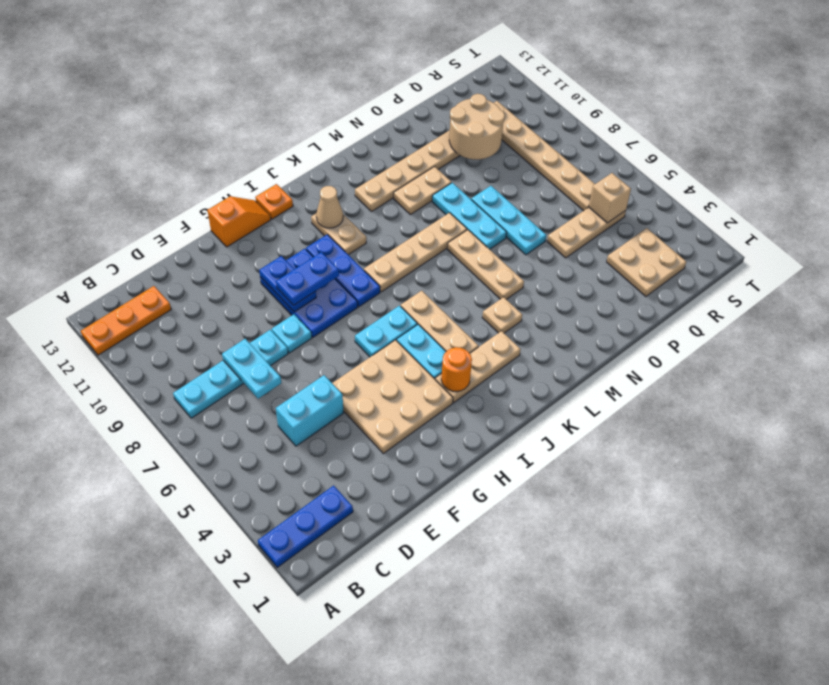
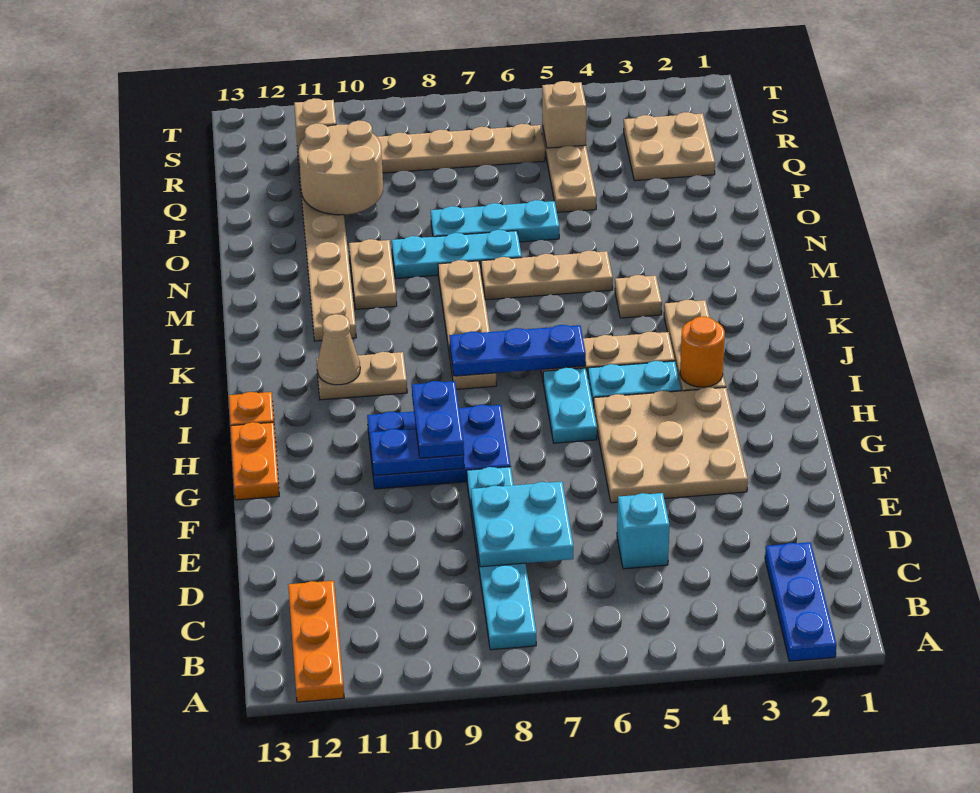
cyan 1x2 brick [276,375,343,446] -> cyan 1x1 brick [617,493,669,569]
cyan 1x2 plate [222,339,281,399] -> cyan 2x2 plate [471,482,573,567]
orange 1x2 slope [207,196,271,247] -> orange 1x2 plate [230,422,279,500]
blue 1x3 plate [306,234,380,307] -> blue 1x3 plate moved to [449,325,586,376]
none -> tan 1x1 brick [294,98,336,166]

